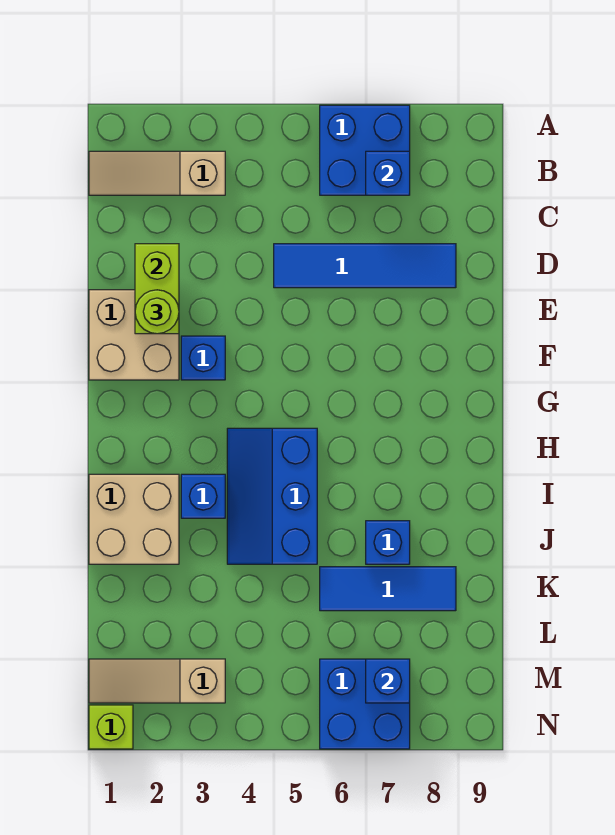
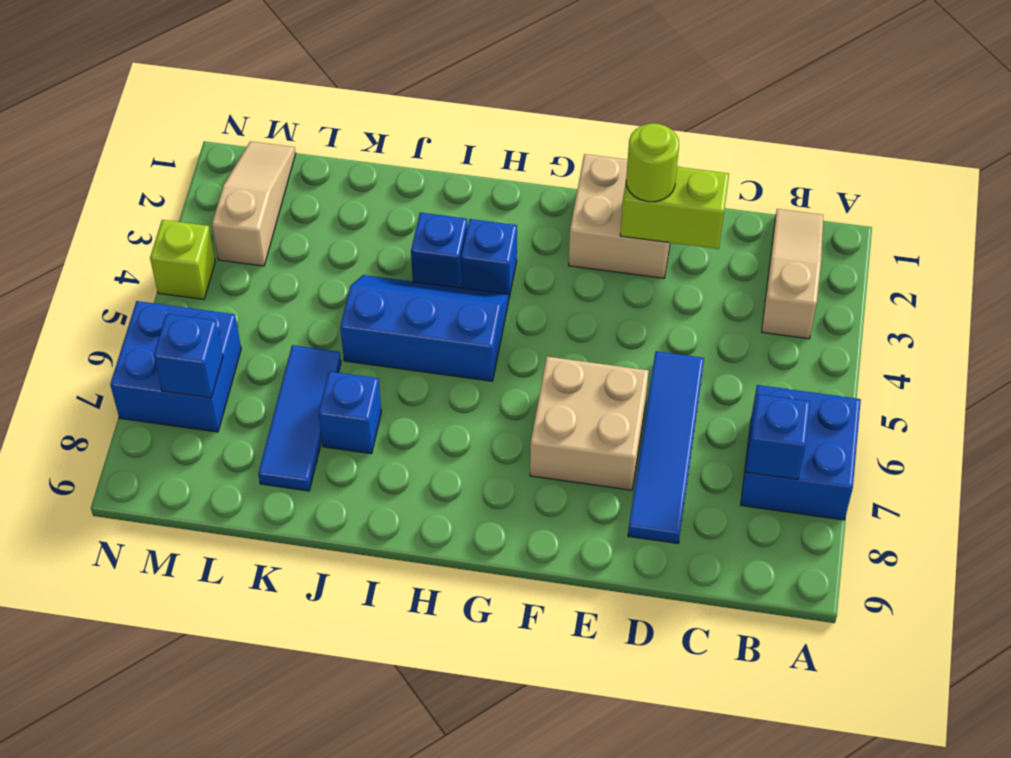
blue 1x1 brick [181,336,225,380] -> blue 1x1 brick moved to [461,219,517,297]
tan 2x2 brick [89,474,179,564] -> tan 2x2 brick moved to [530,357,649,490]
lime 1x1 brick [89,705,133,749] -> lime 1x1 brick moved to [150,220,215,299]

